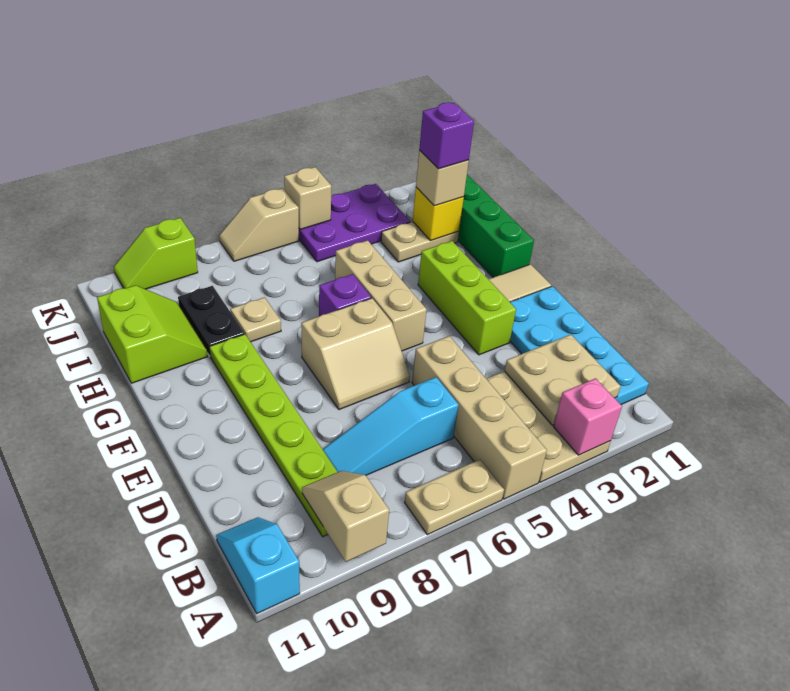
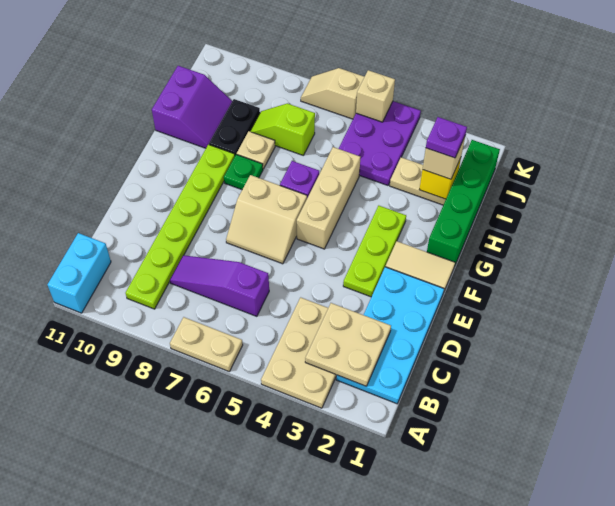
pink 1x1 brick [553,378,622,455] -> none
tan 1x4 brick [412,336,547,499] -> none
tan 1x2 slope [302,471,389,562] -> none
cyan 1x2 slope [216,517,300,613] -> cyan 1x2 brick [47,233,111,313]
cyan 1x3 slope [323,377,459,475] -> purple 1x3 slope [170,255,269,316]
lime 1x3 brick [418,241,516,355] -> lime 1x3 plate [343,206,406,297]
none -> green 1x1 plate [224,154,263,190]
lime 2x2 slope [97,285,208,383] -> purple 2x2 slope [152,66,232,148]
purple 1x1 brick [419,102,474,169] -> purple 1x1 plate [426,117,467,158]
purple 2x3 plate [299,184,410,262] -> purple 2x3 plate turned to [339,101,421,185]
lime 1x2 slope [114,218,198,289] -> lime 1x2 slope moved to [250,103,315,155]

